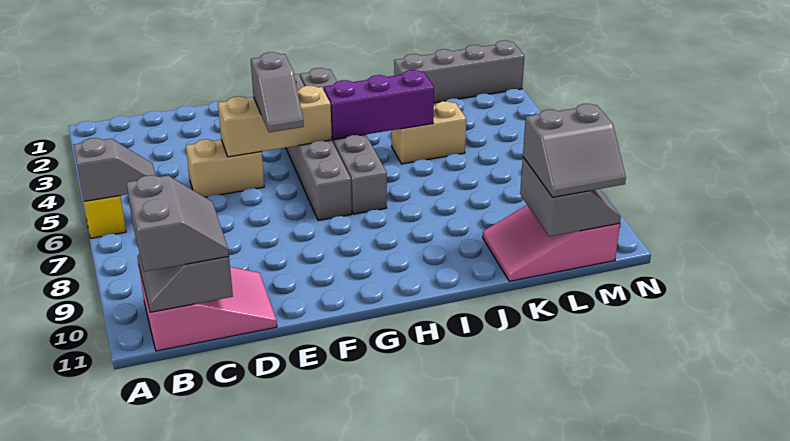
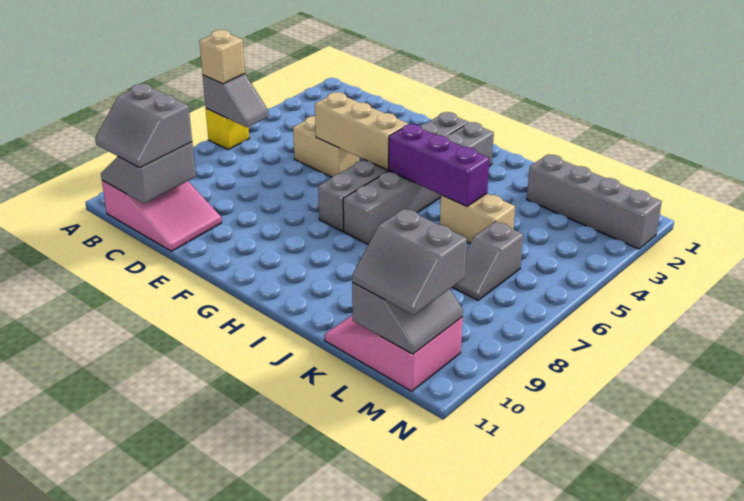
none -> tan 1x1 brick [200,30,245,84]
grey 2x2 slope [126,175,229,272] -> grey 2x2 slope turned to [95,84,192,168]
grey 1x2 slope [251,52,304,132] -> grey 1x2 slope moved to [452,221,523,300]

